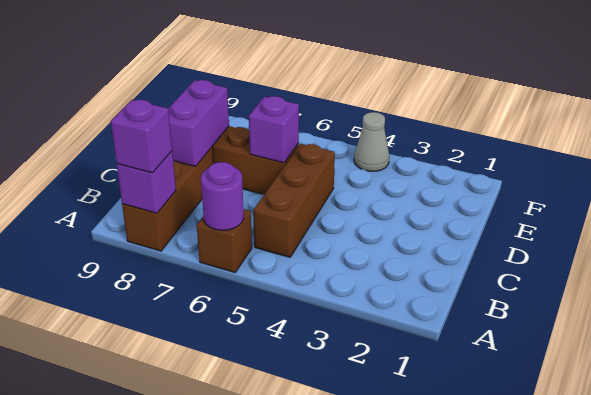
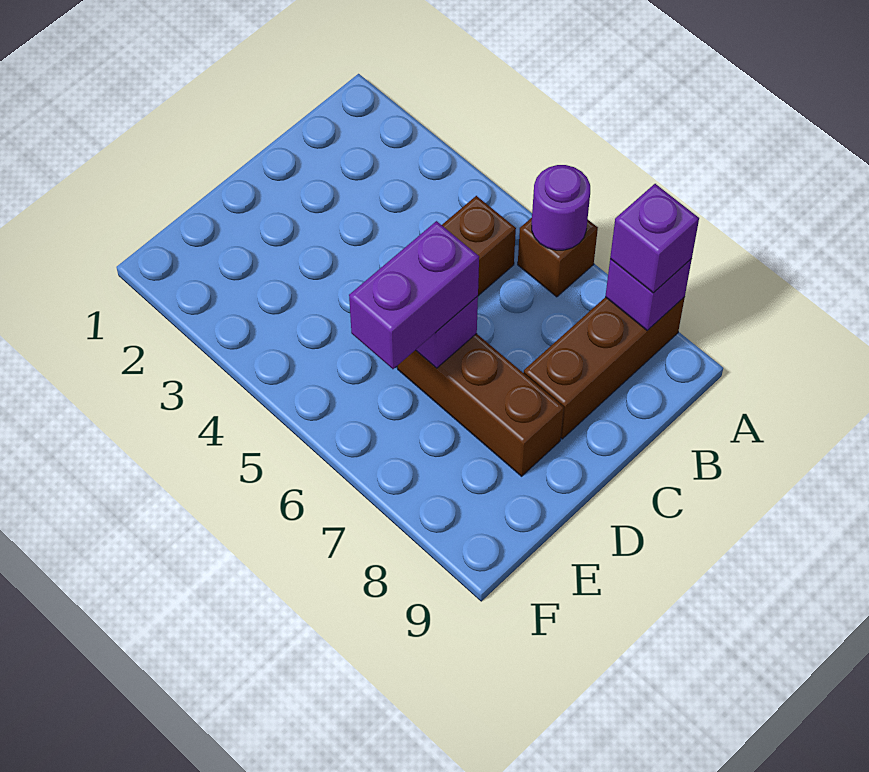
purple 1x2 brick [168,80,229,166] -> purple 1x2 brick moved to [349,221,479,369]
grey 1x1 cone [354,112,389,171] -> none

